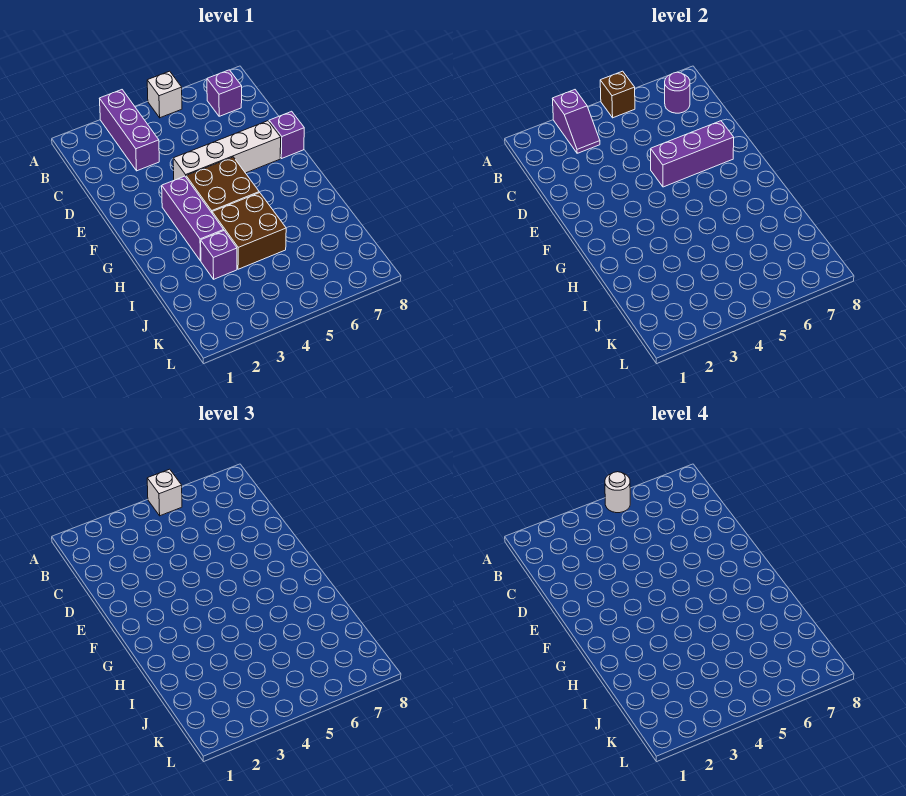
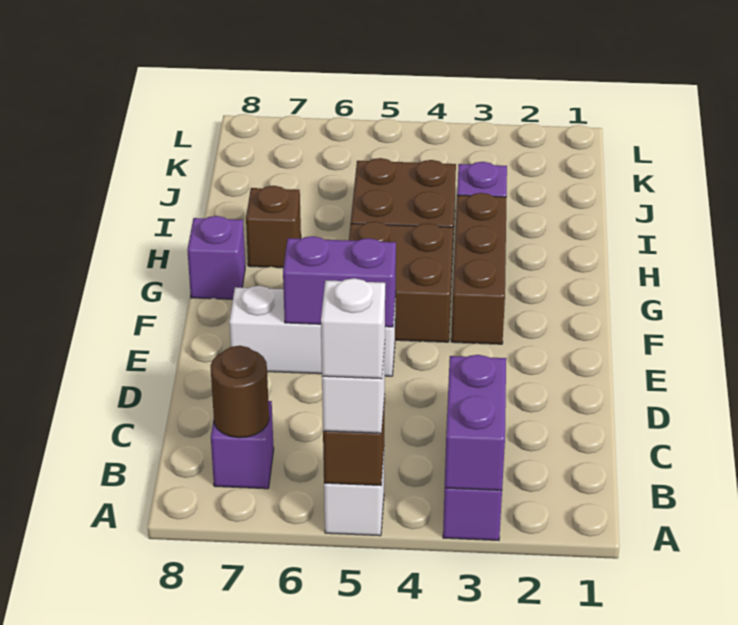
purple 1x2 slope [553,90,600,153] -> purple 1x2 brick [445,355,506,490]
white 1x1 round brick [605,472,630,513] -> white 1x1 brick [321,278,385,379]
purple 1x1 round brick [665,72,690,113] -> brown 1x1 round brick [211,346,269,438]
white 1x4 brick [173,121,281,180] -> white 1x3 brick [229,286,396,376]
purple 1x3 brick [651,121,734,187] -> purple 1x2 brick [283,236,396,327]
purple 1x1 brick [269,111,304,159] -> purple 1x1 brick moved to [187,216,245,299]
purple 1x3 brick [162,176,224,261] -> brown 1x3 brick [451,193,507,344]
none -> brown 1x1 brick [246,186,301,268]

